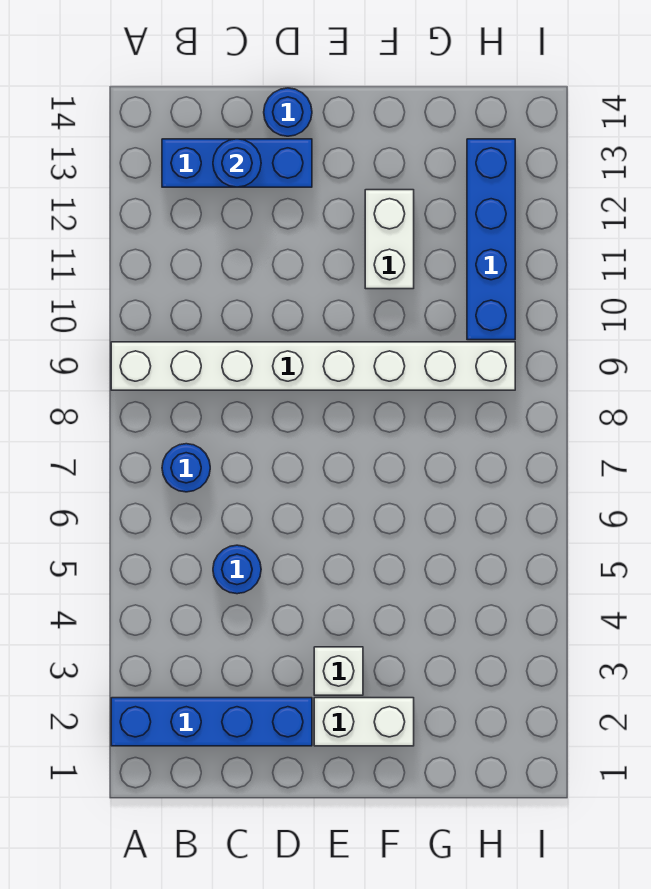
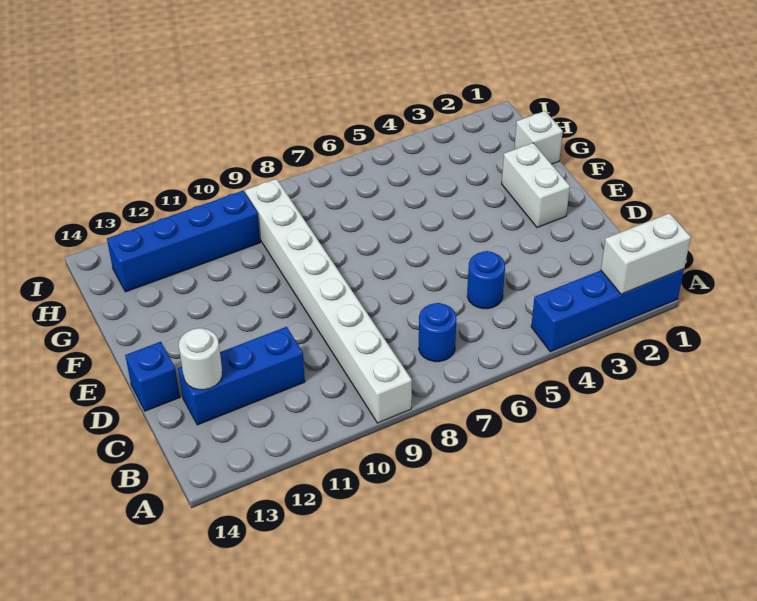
blue 1x4 brick [111,698,312,746] -> blue 1x4 brick turned to [531,269,684,352]
blue 1x3 brick [162,139,312,187] -> blue 1x3 brick turned to [178,327,305,425]
blue 1x1 round brick [213,139,261,187] -> white 1x1 round brick [179,328,222,390]
blue 1x1 round brick [264,88,312,136] -> blue 1x1 brick [125,342,180,411]
white 1x1 brick [314,647,363,695] -> white 1x1 brick moved to [514,111,563,164]
white 1x2 brick [365,190,414,289] -> white 1x2 brick moved to [601,213,691,294]

